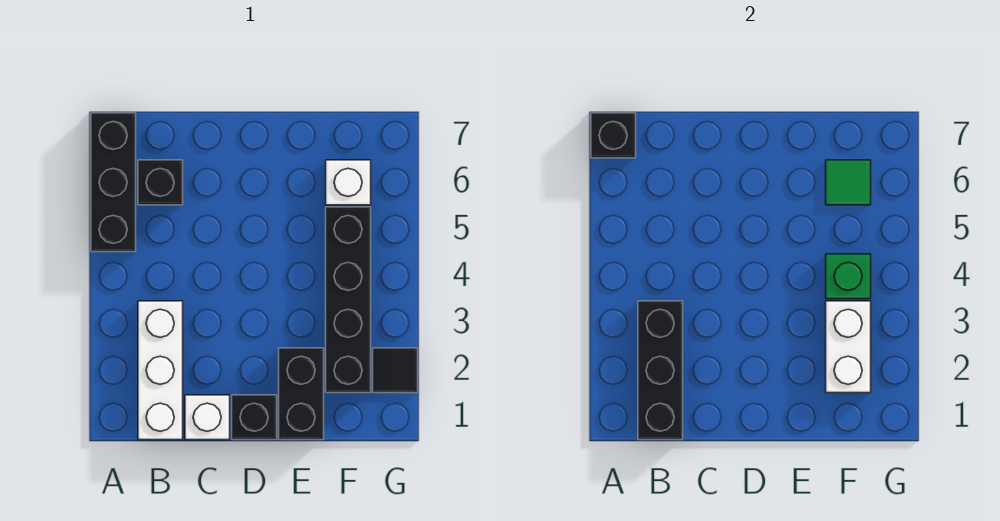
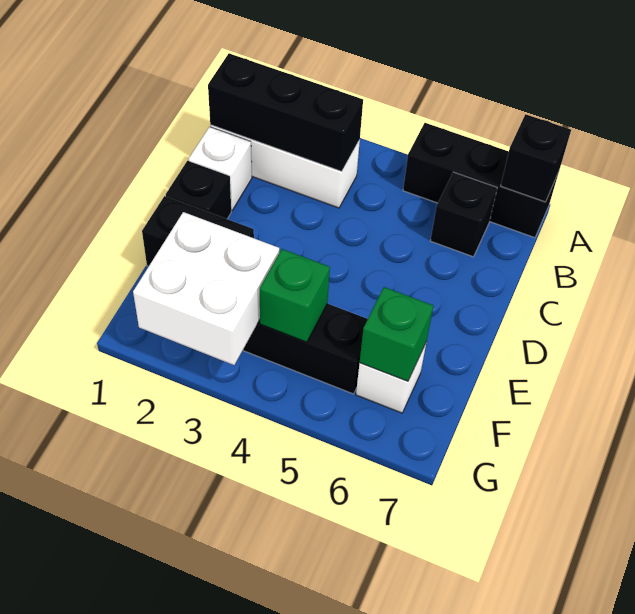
white 1x2 brick [826,301,871,393] -> white 2x2 brick [133,212,279,365]
green 1x1 tile [826,160,871,205] -> green 1x1 brick [360,287,433,381]
black 1x1 tile [373,348,418,393] -> none

